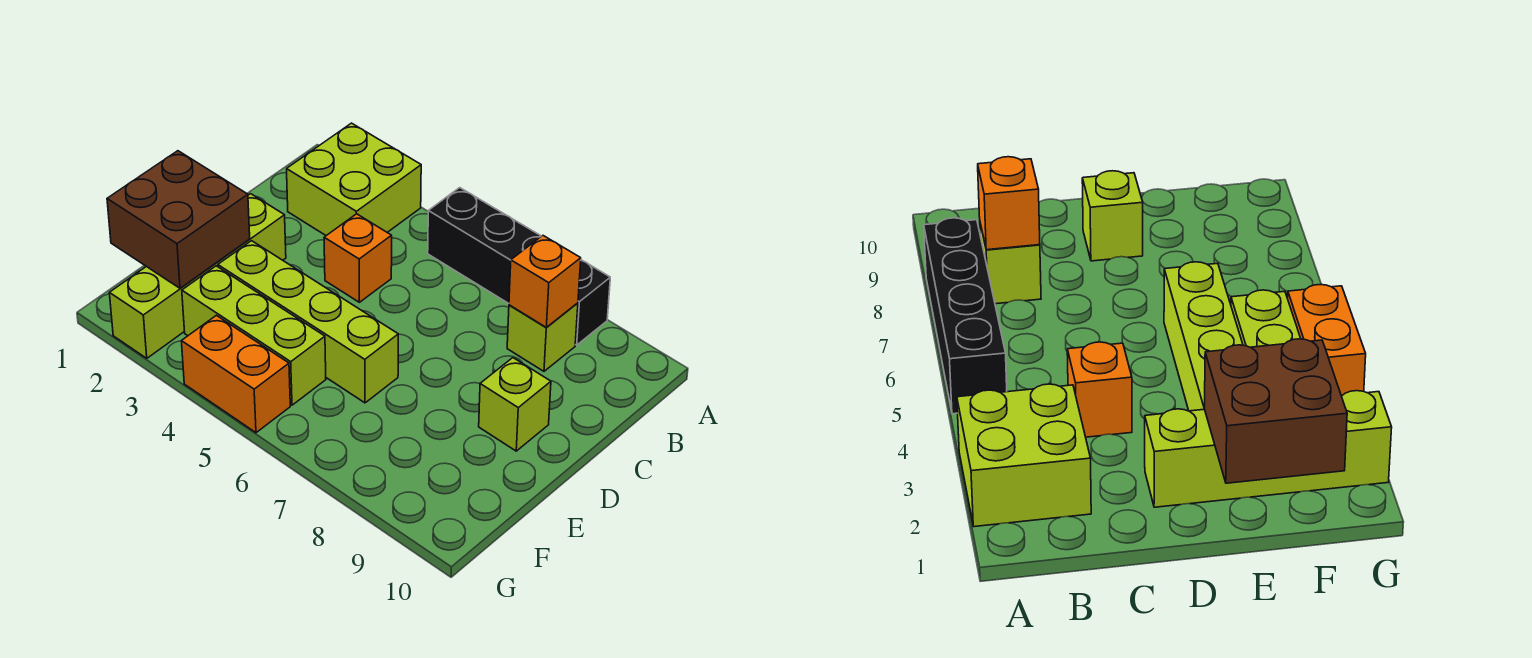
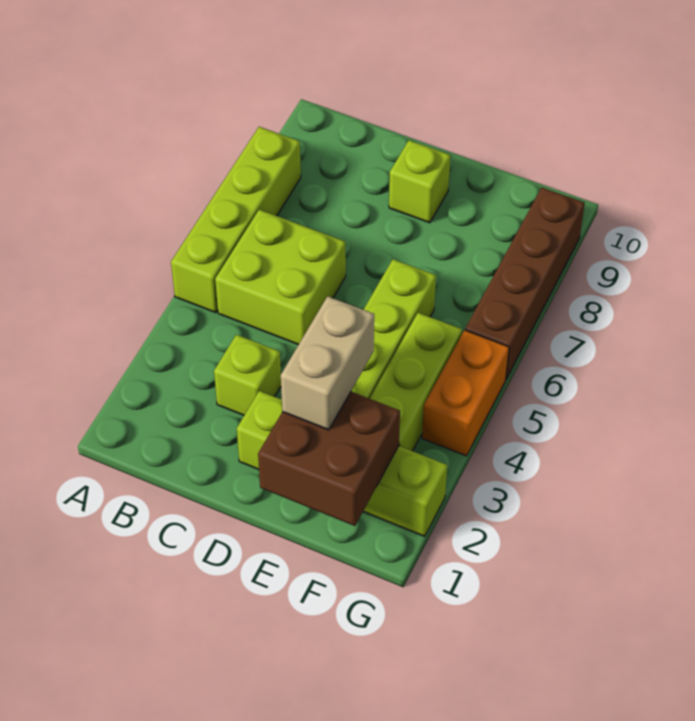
lime 2x2 brick [287,123,421,236] -> lime 2x2 brick moved to [215,210,346,345]
black 1x4 brick [428,188,610,345] -> lime 1x4 brick [171,127,301,313]
lime 1x1 brick [507,303,578,371] -> lime 1x1 brick moved to [214,335,281,415]
orange 1x1 brick [509,236,581,328] -> none
orange 1x1 brick [324,214,392,302] -> none
none -> tan 1x2 brick [281,296,374,430]
none -> brown 1x4 brick [465,188,585,379]

